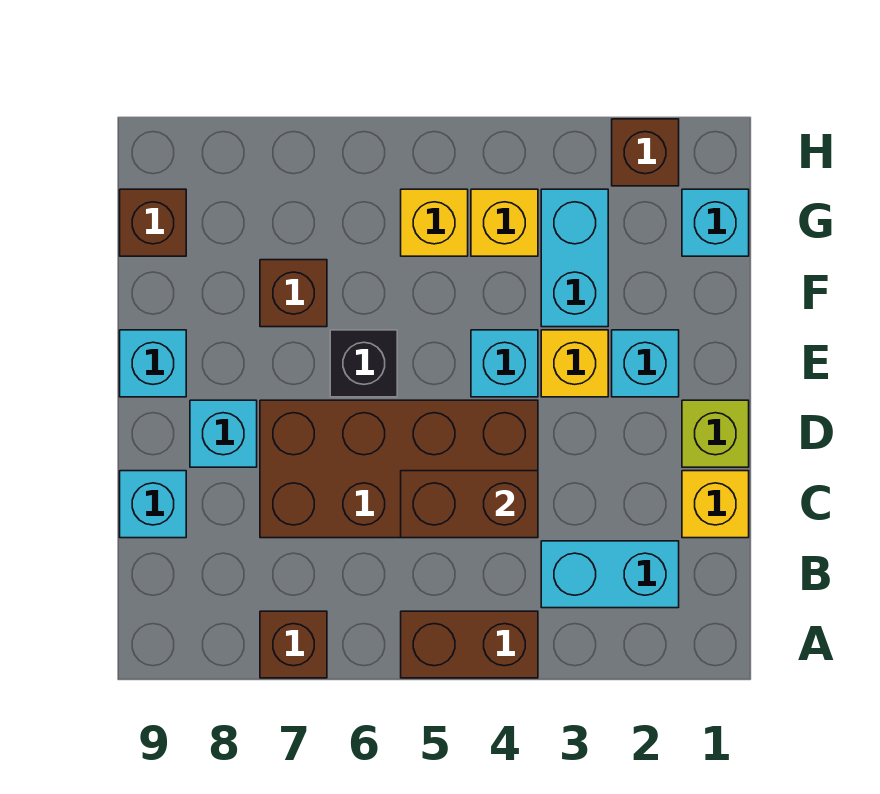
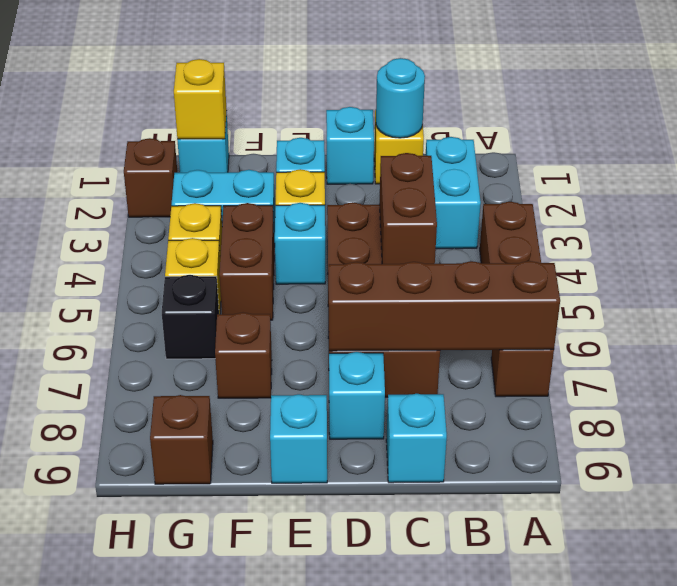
none -> brown 1x4 brick [329,261,560,351]
none -> cyan 1x1 round brick [376,58,425,138]
lime 1x1 brick [682,400,749,467] -> cyan 1x1 brick [326,107,374,184]
black 1x1 brick [330,330,397,397] -> black 1x1 brick moved to [162,275,219,359]
none -> brown 1x2 brick [219,203,274,320]
none -> yellow 1x1 brick [174,59,227,139]

